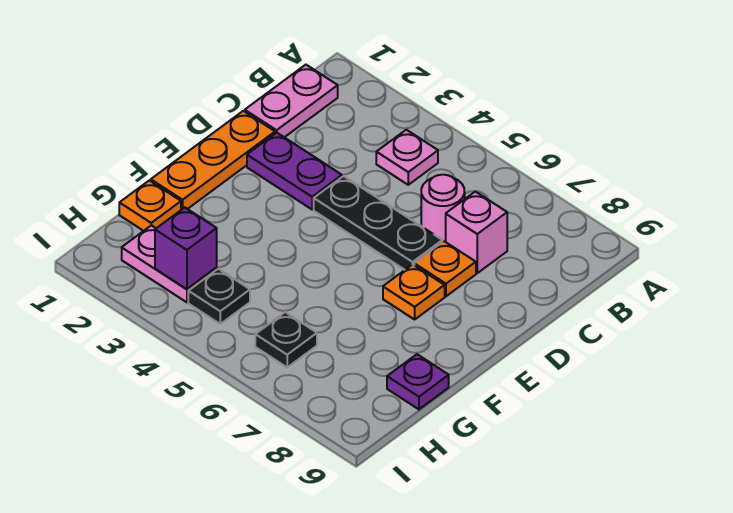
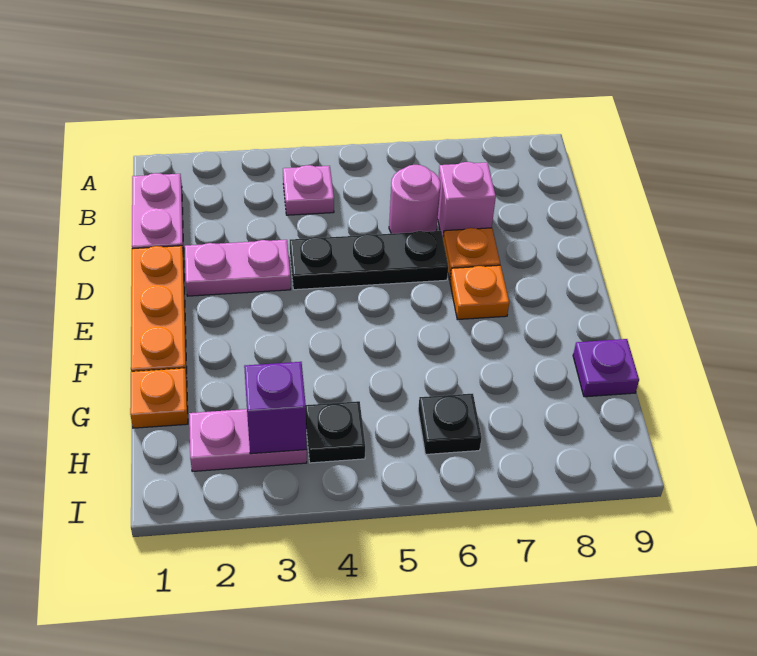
purple 1x2 plate [247,133,342,209] -> pink 1x2 plate [185,240,291,296]

